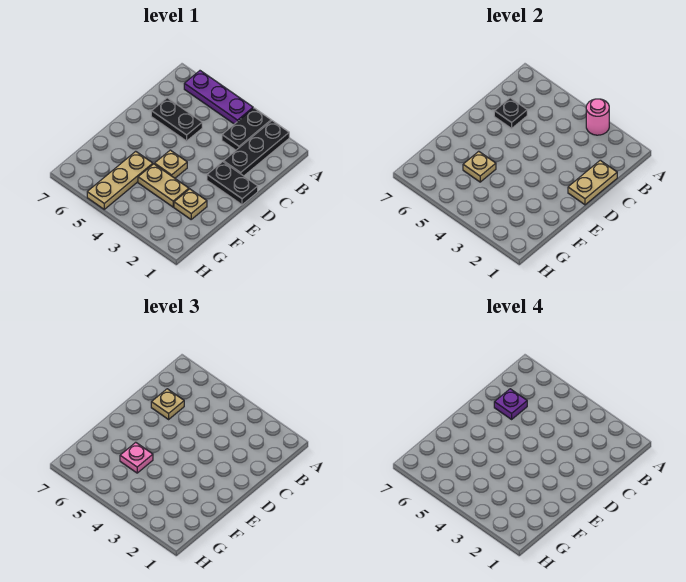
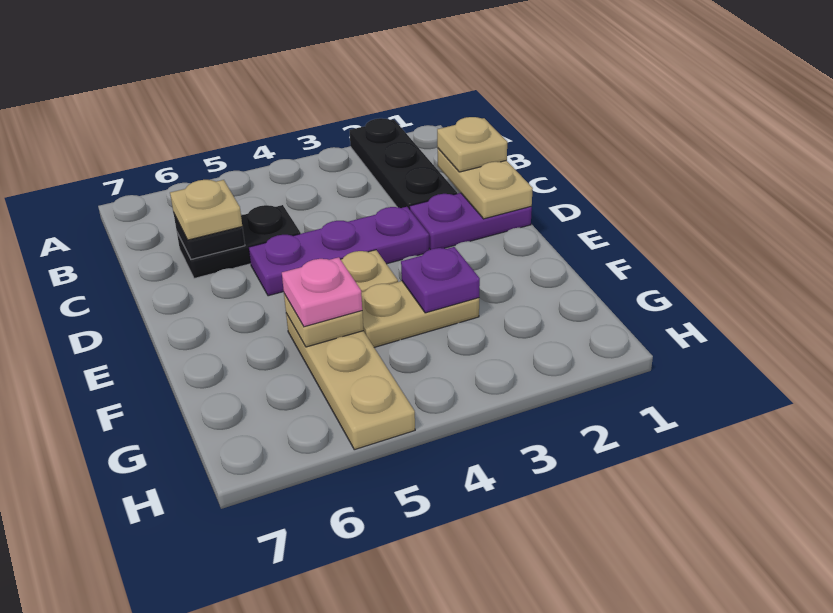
black 1x2 plate [222,108,271,150] -> none
pink 1x1 round brick [586,99,609,135] -> none
purple 1x3 plate [184,71,253,124] -> purple 1x3 plate moved to [249,207,429,296]
purple 1x1 plate [494,389,527,419] -> purple 1x1 plate moved to [401,247,480,313]
black 1x2 plate [207,162,258,205] -> purple 1x2 plate [410,193,532,250]
tan 1x1 plate [174,189,207,219] -> tan 1x1 plate moved to [437,117,507,172]

